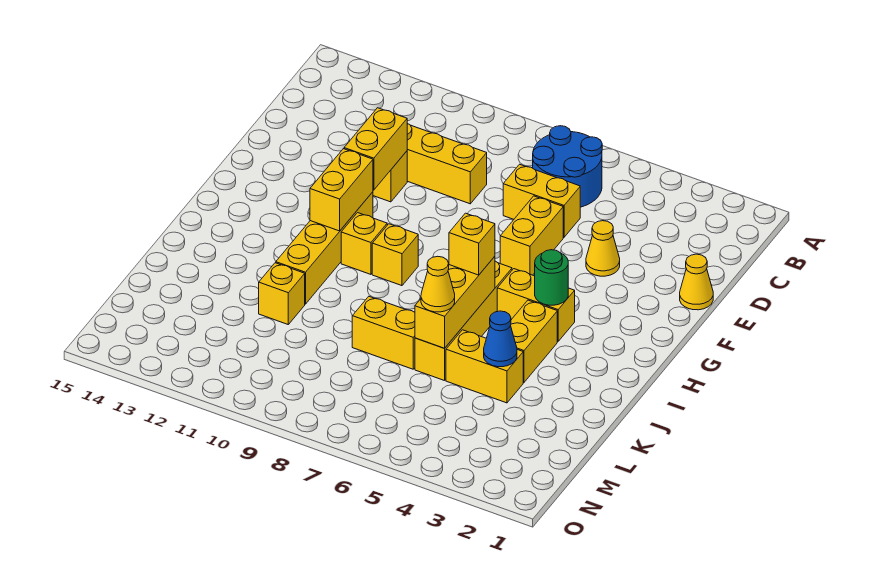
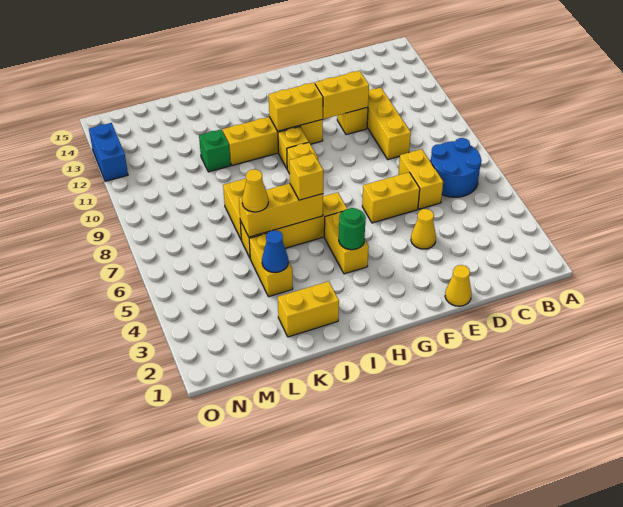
yellow 1x2 brick [511,300,557,382] -> yellow 1x2 brick moved to [277,281,339,337]
yellow 1x1 brick [259,263,305,324] -> green 1x1 brick [199,130,231,172]
none -> blue 1x2 brick [89,123,128,181]

